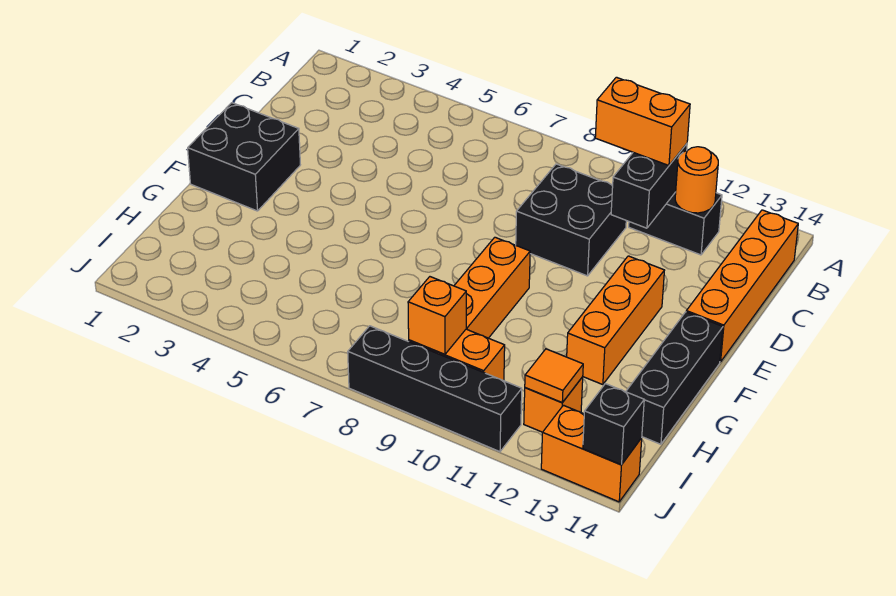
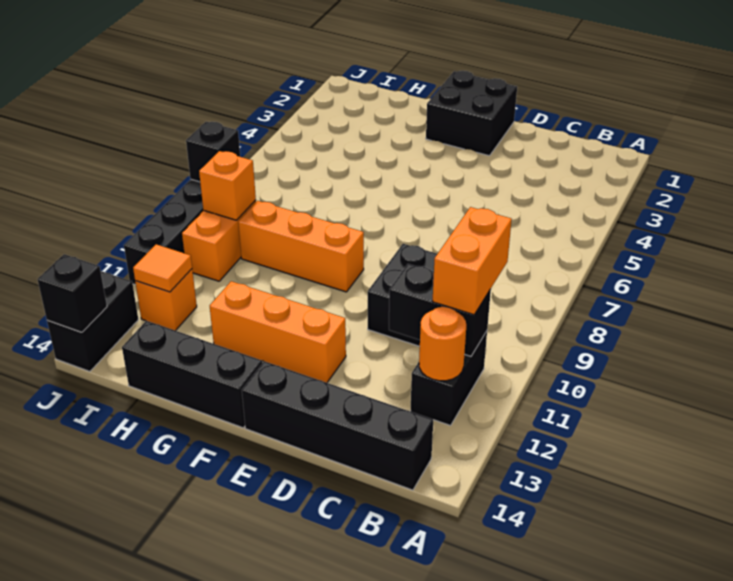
orange 1x4 brick [686,210,798,362] -> black 1x4 brick [242,361,433,490]
none -> black 1x1 brick [186,122,240,182]
orange 1x2 brick [541,405,642,502] -> black 1x2 brick [47,271,138,371]

